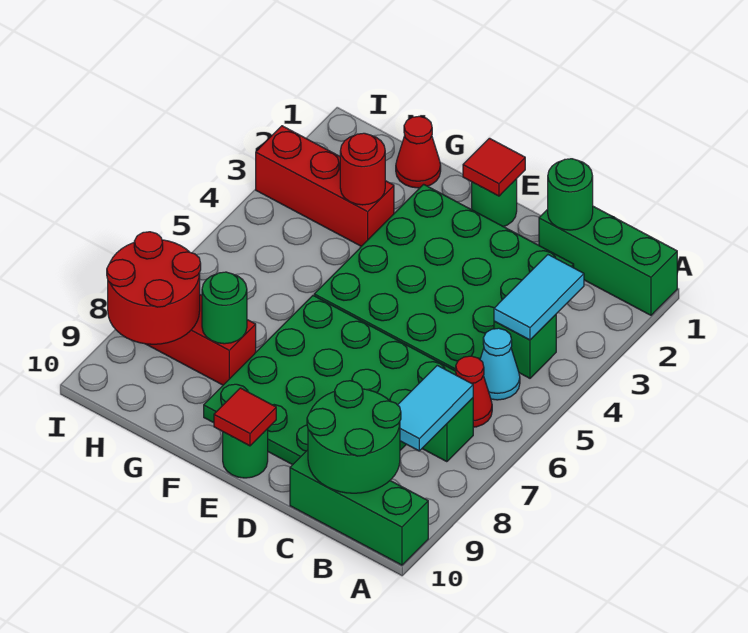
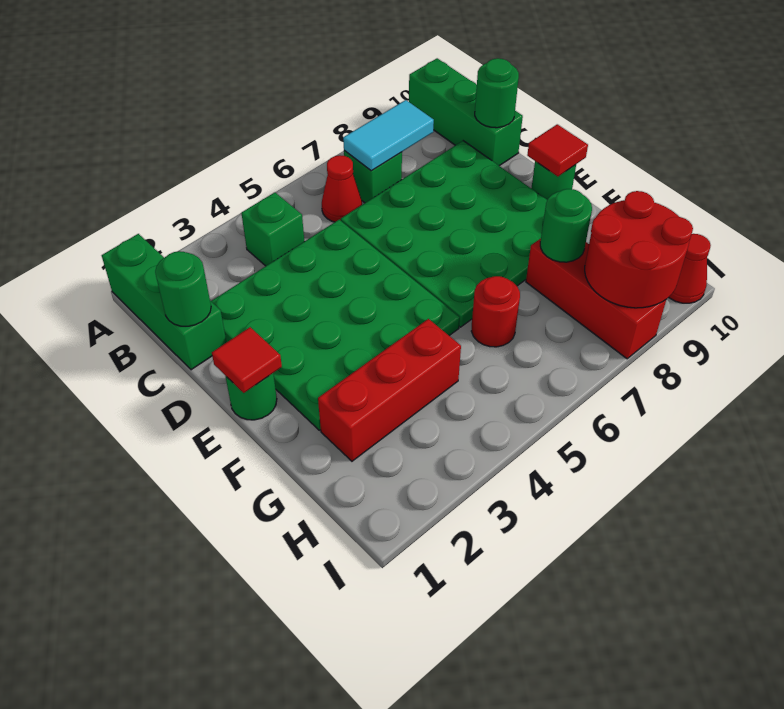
cyan 1x2 tile [494,255,584,340] -> none
cyan 1x1 cone [480,328,520,400] -> none
green 2x2 round brick [307,381,401,493] -> green 1x1 round brick [475,58,519,128]
red 1x1 cone [396,116,441,188] -> red 1x1 cone moved to [669,234,711,303]
red 1x3 brick [256,126,394,246] -> red 1x3 brick turned to [318,319,461,461]
red 1x1 round brick [340,133,385,205] -> red 1x1 round brick moved to [471,276,520,347]

